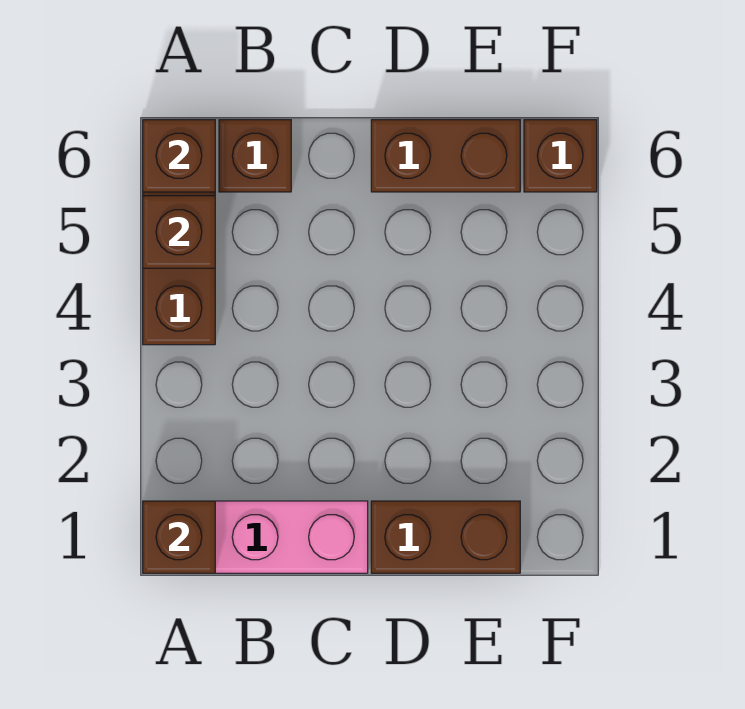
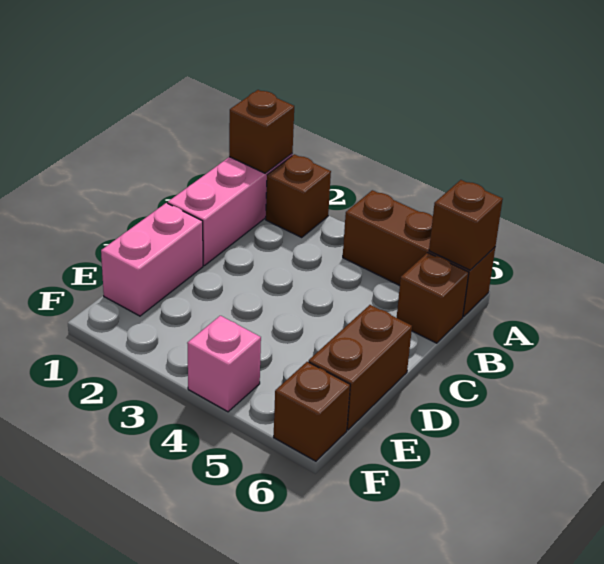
brown 1x1 brick [143,196,215,268] -> brown 1x1 brick moved to [266,154,331,237]
brown 1x2 brick [371,501,520,573] -> pink 1x2 brick [101,203,203,316]
none -> pink 1x1 brick [187,316,261,412]

